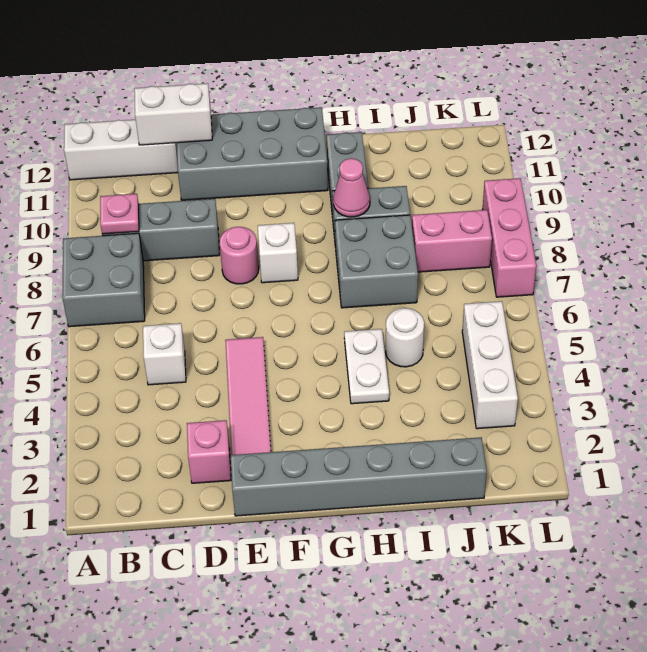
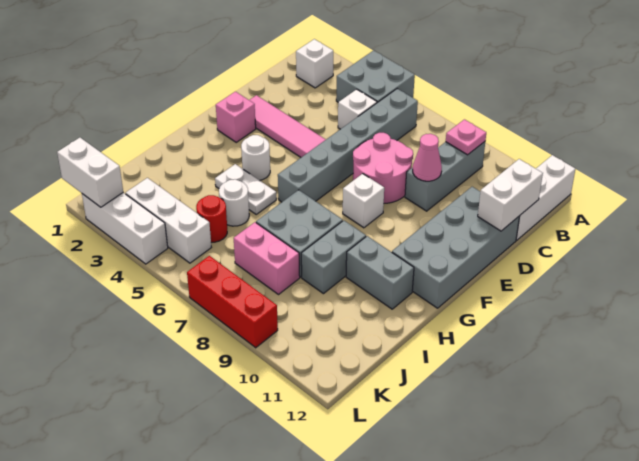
grey 2x2 brick [62,233,145,327] -> grey 2x2 brick moved to [336,50,415,103]
none -> white 1x1 brick [296,39,333,88]
pink 1x1 brick [187,420,231,483] -> pink 1x1 brick moved to [216,91,256,142]
grey 1x6 brick [230,437,487,516] -> grey 1x6 brick moved to [278,89,418,202]
pink 1x1 round brick [219,227,259,284] -> pink 2x2 round brick [353,133,413,203]
none -> white 1x1 round brick [241,135,270,180]
pink 1x1 cone [333,158,370,217] -> pink 1x1 cone moved to [413,134,442,181]
none -> red 1x1 round brick [196,195,227,242]
pink 1x2 brick [412,210,492,272] -> pink 1x2 brick turned to [234,222,300,294]
none -> white 1x2 brick [57,138,123,207]
none -> white 1x3 brick [82,193,168,264]
pink 1x3 brick [482,178,536,297] -> red 1x3 brick [187,256,278,348]

